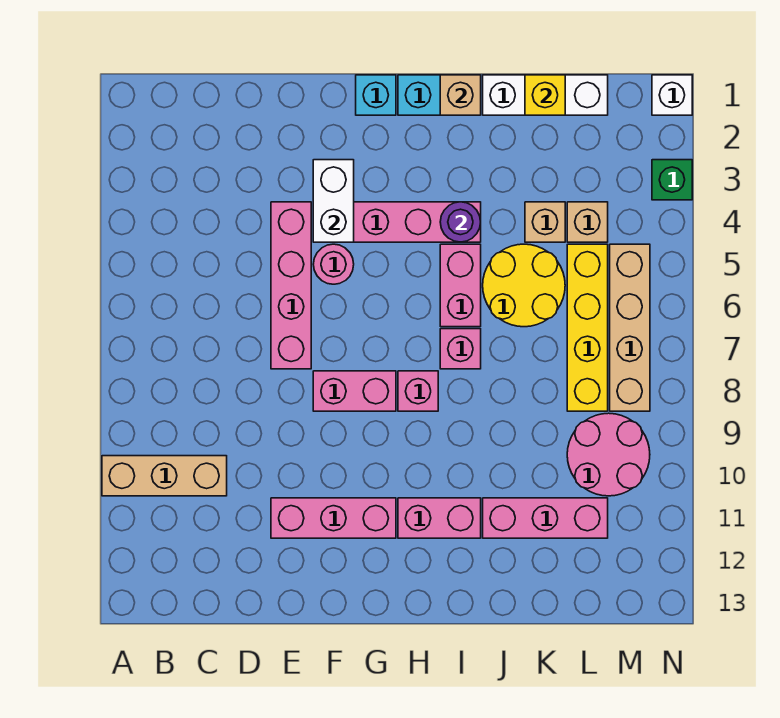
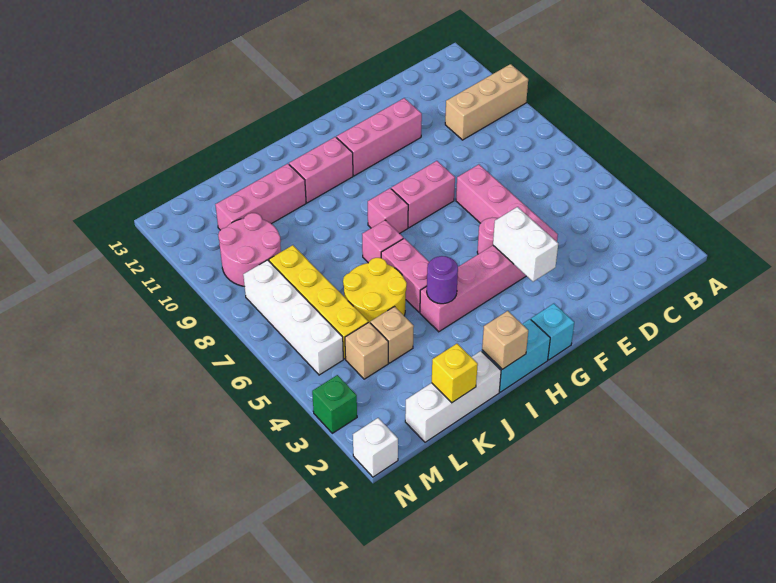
tan 1x4 brick [610,244,650,411] -> white 1x4 brick [243,260,343,375]

